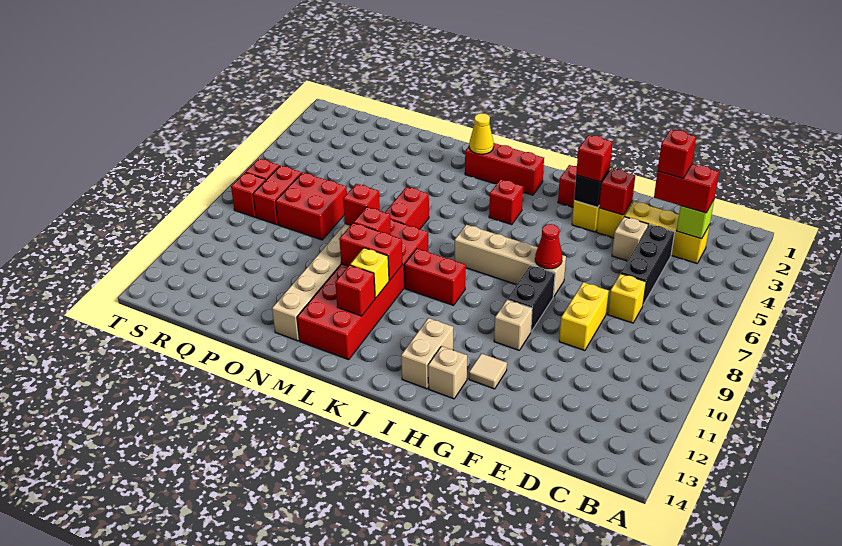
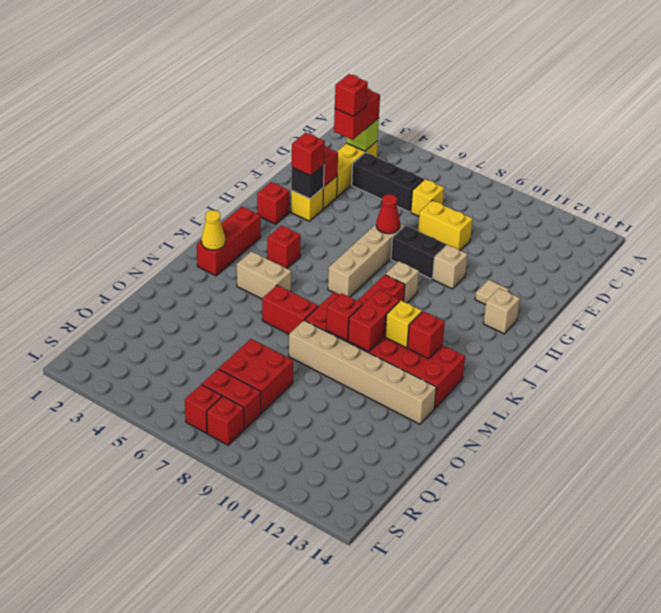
tan 1x1 brick [612,217,648,261] -> tan 1x1 brick moved to [385,261,419,303]
tan 1x2 brick [401,318,453,389] -> tan 1x2 brick moved to [237,251,291,299]
red 1x1 brick [343,184,380,225] -> none

